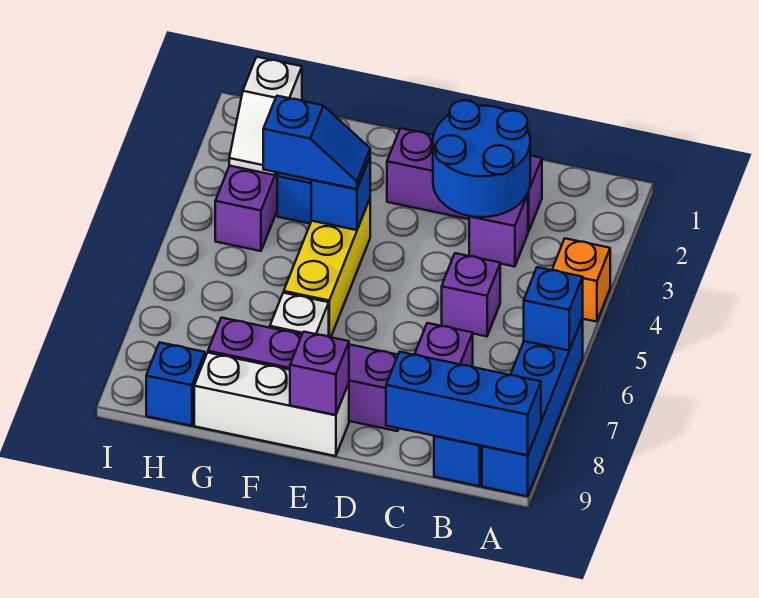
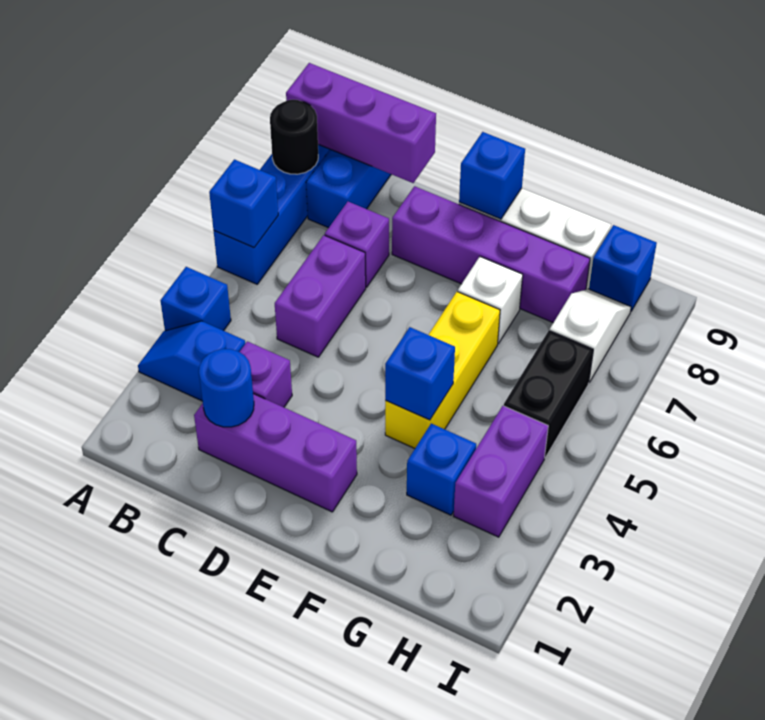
orange 1x1 brick [552,238,610,322] -> blue 1x1 brick [160,267,231,331]
none -> black 1x1 round brick [270,100,318,174]
blue 1x3 brick [386,352,541,455] -> purple 1x3 brick [286,63,436,183]
blue 2x2 round brick [433,100,530,217] -> blue 1x1 round brick [199,349,254,427]
purple 1x1 brick [442,253,500,336] -> purple 1x2 brick [275,235,366,357]
purple 1x1 brick [290,332,349,415] -> blue 1x1 brick [459,132,525,219]
blue 1x2 slope [263,96,370,189] -> blue 1x2 slope moved to [138,321,245,401]
white 1x2 slope [229,57,302,175] -> white 1x2 slope moved to [550,289,631,382]
none -> black 1x2 brick [504,331,593,458]

